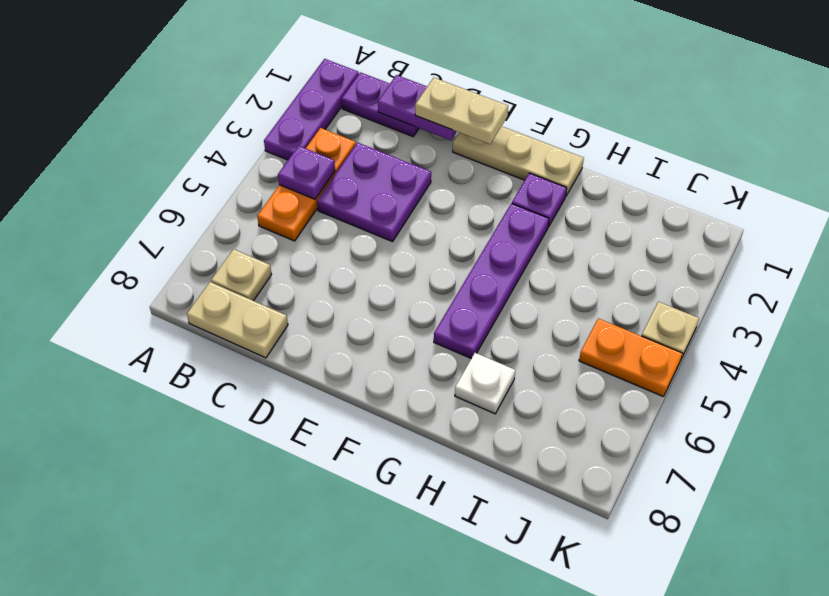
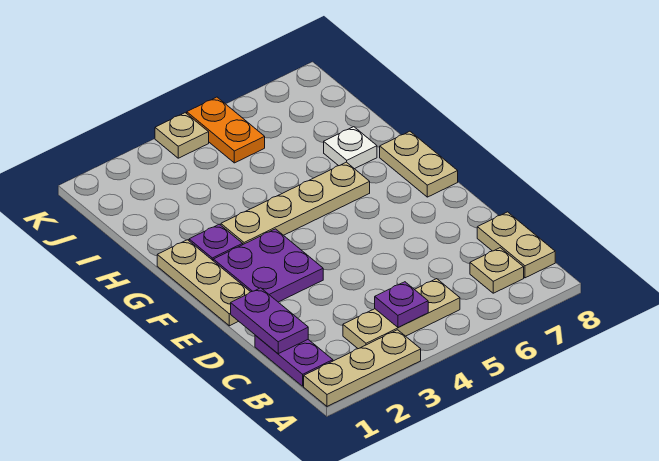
purple 1x3 plate [264,59,359,160] -> tan 1x3 plate [304,330,421,406]
orange 1x3 plate [257,128,356,241] -> tan 1x3 plate [343,279,460,349]
purple 2x2 plate [317,143,431,242] -> purple 2x2 plate moved to [213,229,323,302]
tan 1x2 plate [415,78,508,144] -> tan 1x2 plate moved to [380,131,458,197]
purple 1x4 plate [434,203,549,358] -> tan 1x4 plate [221,162,370,244]

